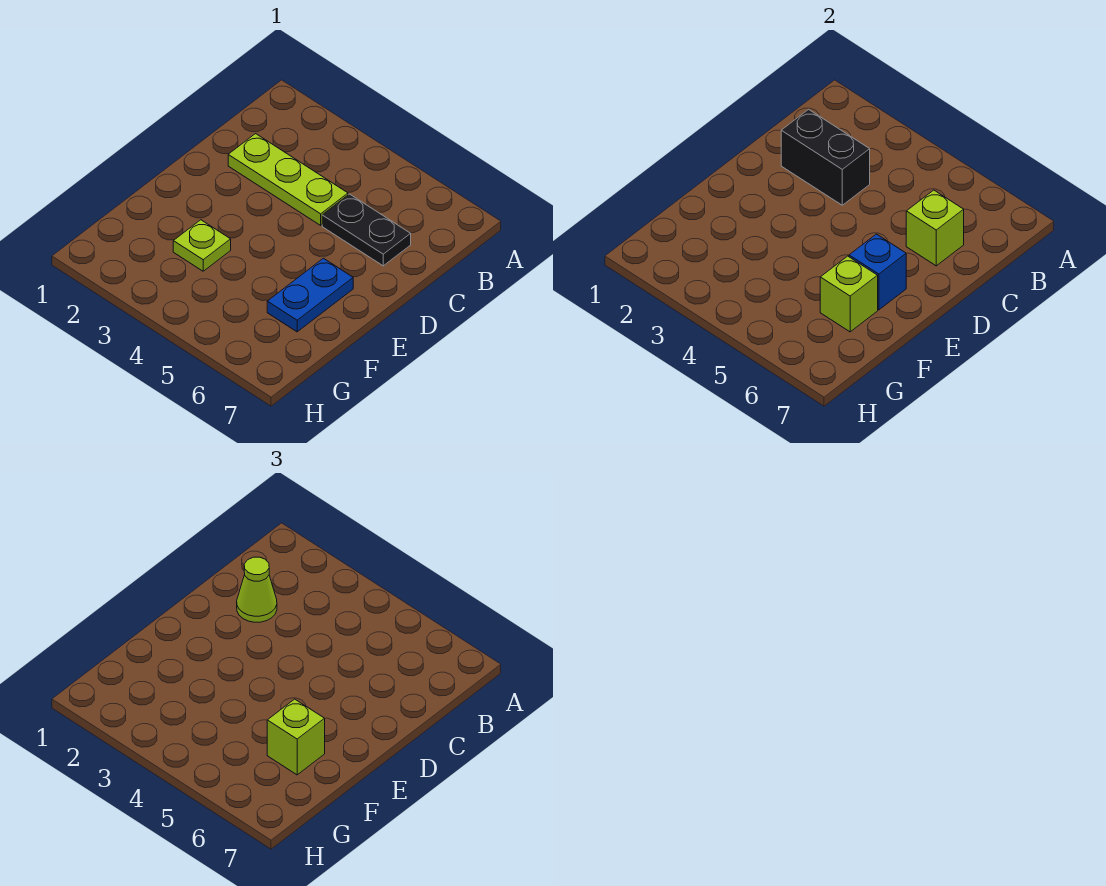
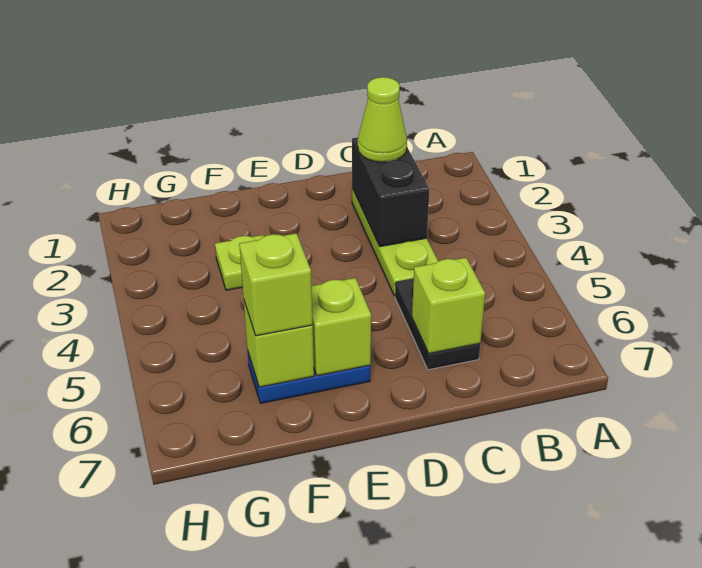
blue 1x1 brick [849,234,906,310] -> lime 1x1 brick [311,278,371,376]

